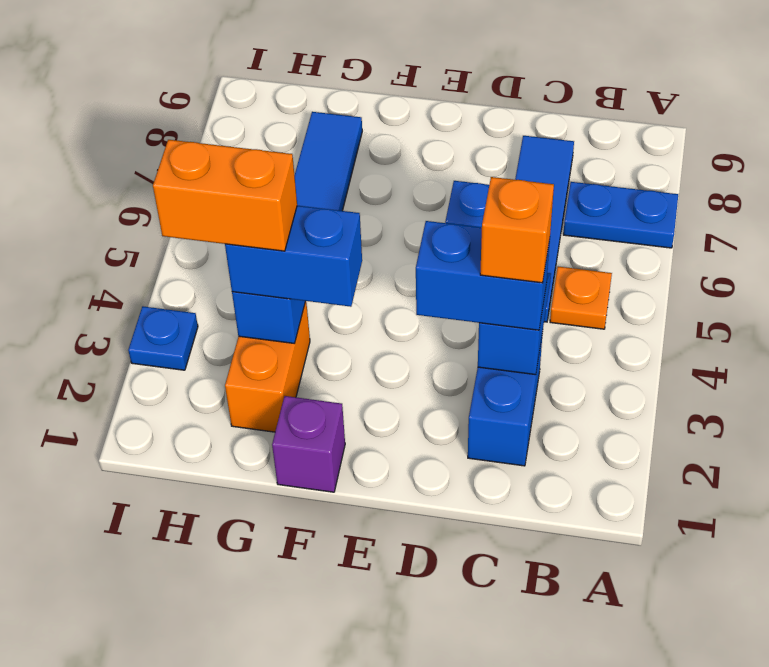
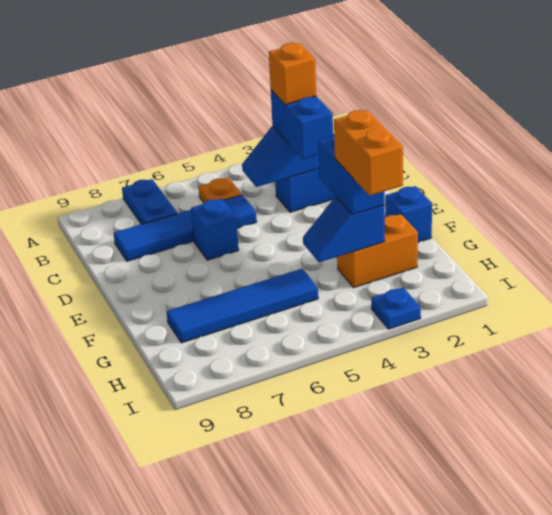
purple 1x1 brick [272,396,345,492] -> blue 1x1 brick [385,186,432,242]

